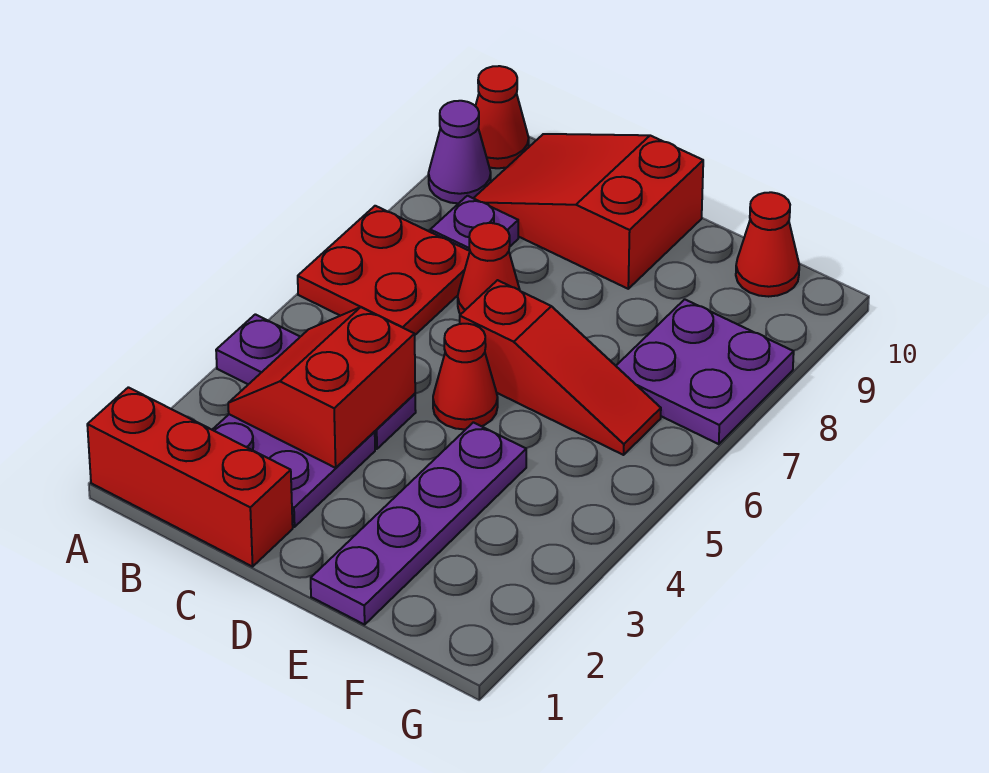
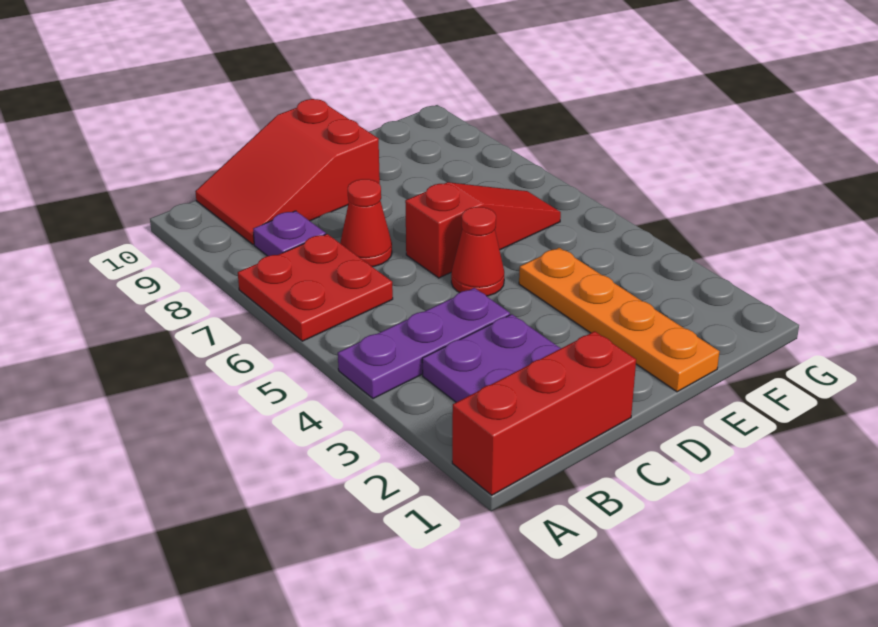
purple 1x1 cone [428,101,491,203] -> none
red 1x1 cone [476,66,529,168] -> none
red 2x2 slope [228,307,415,468] -> none
purple 1x4 plate [311,422,526,625] -> orange 1x4 plate [519,248,720,392]
purple 2x2 plate [616,299,794,444] -> none
red 1x1 cone [736,192,799,297] -> none

